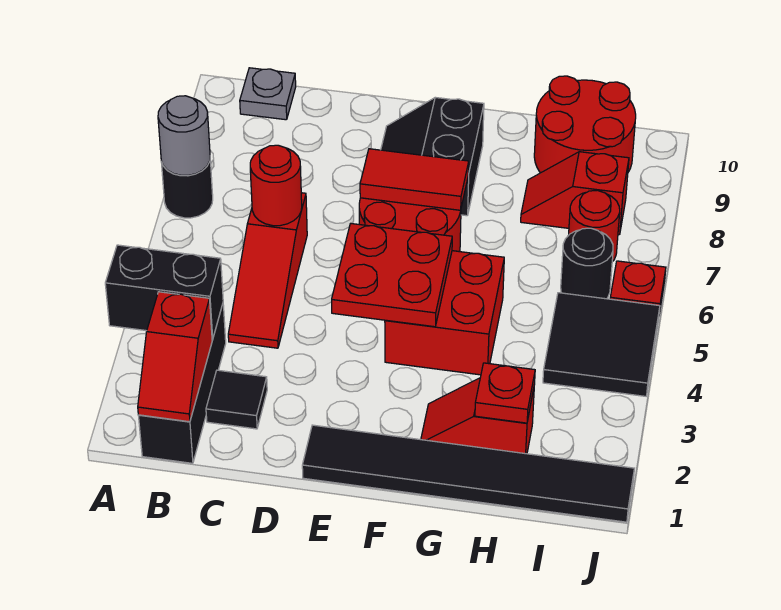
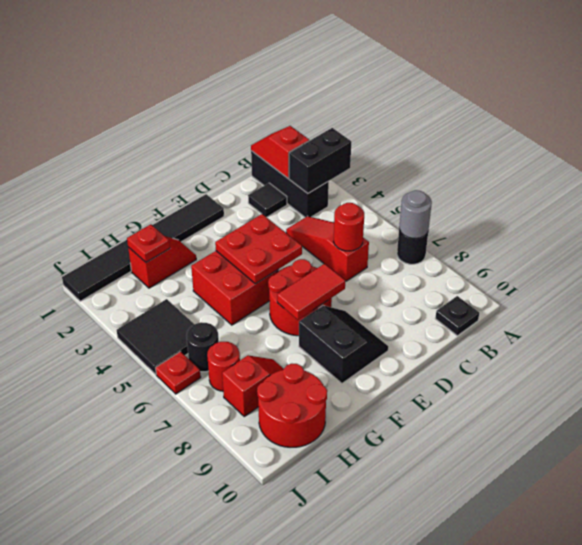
grey 1x1 plate [240,68,296,120] -> black 1x1 plate [435,296,479,336]

